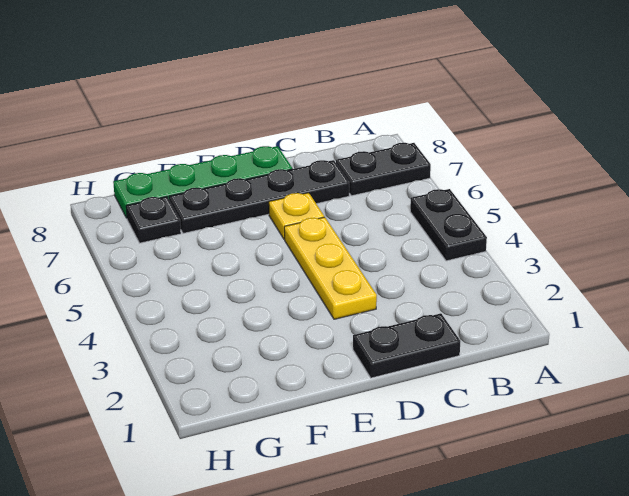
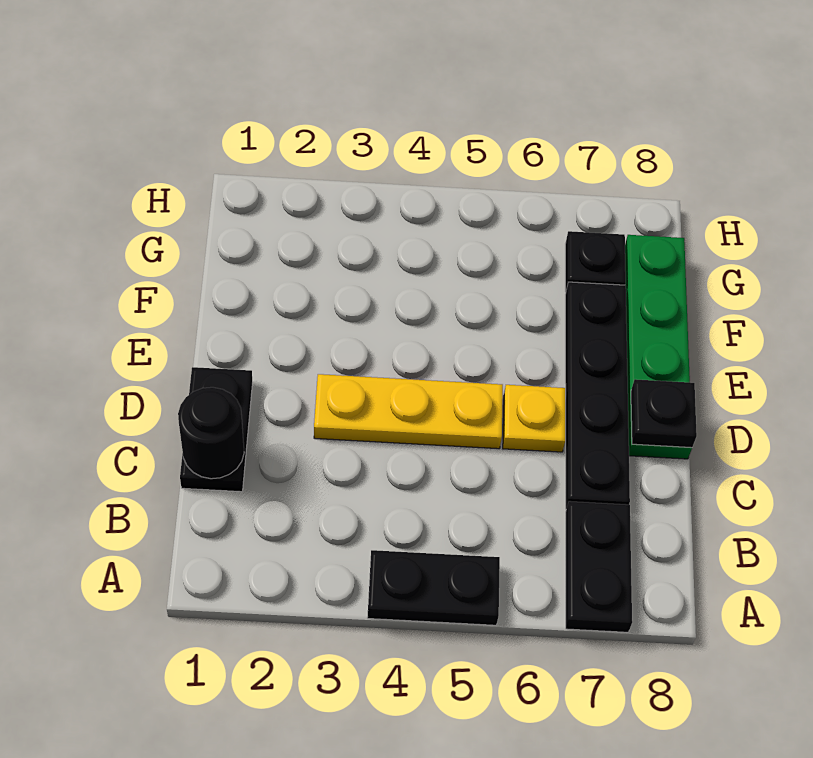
none -> black 1x1 round brick [178,387,244,479]
none -> black 1x1 plate [631,379,697,448]

